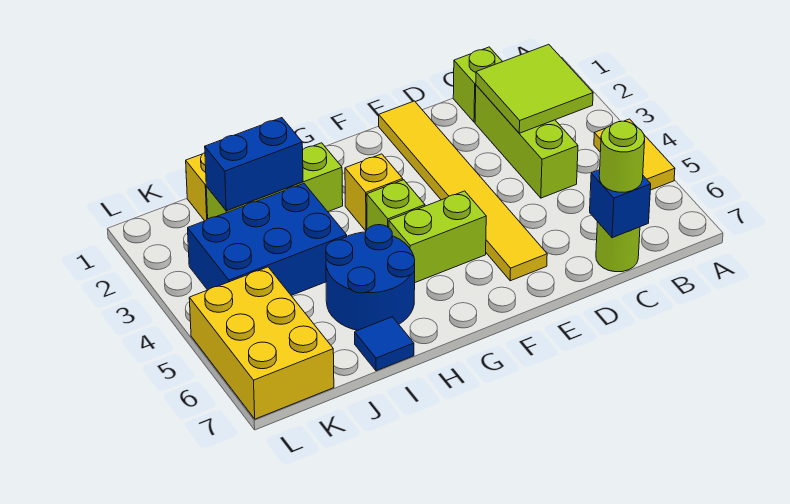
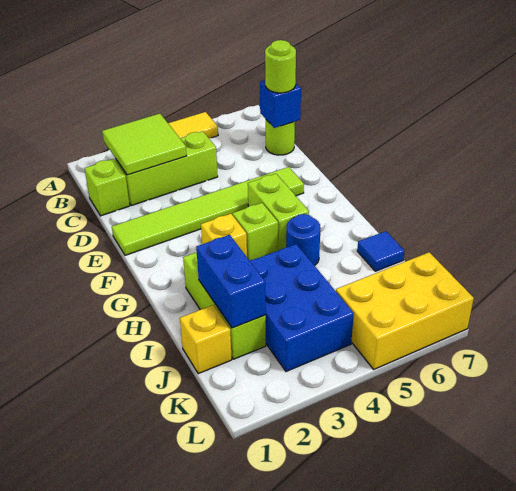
yellow 1x6 tile [379,101,547,281] -> lime 1x6 tile [112,167,304,255]
blue 2x2 round brick [326,225,415,330] -> blue 1x1 round brick [286,214,320,266]

